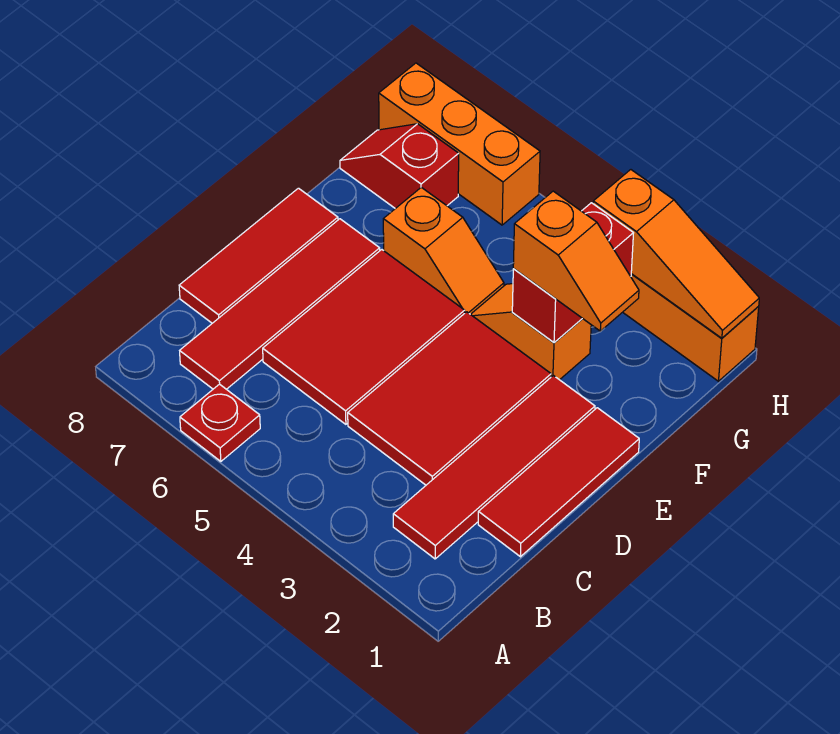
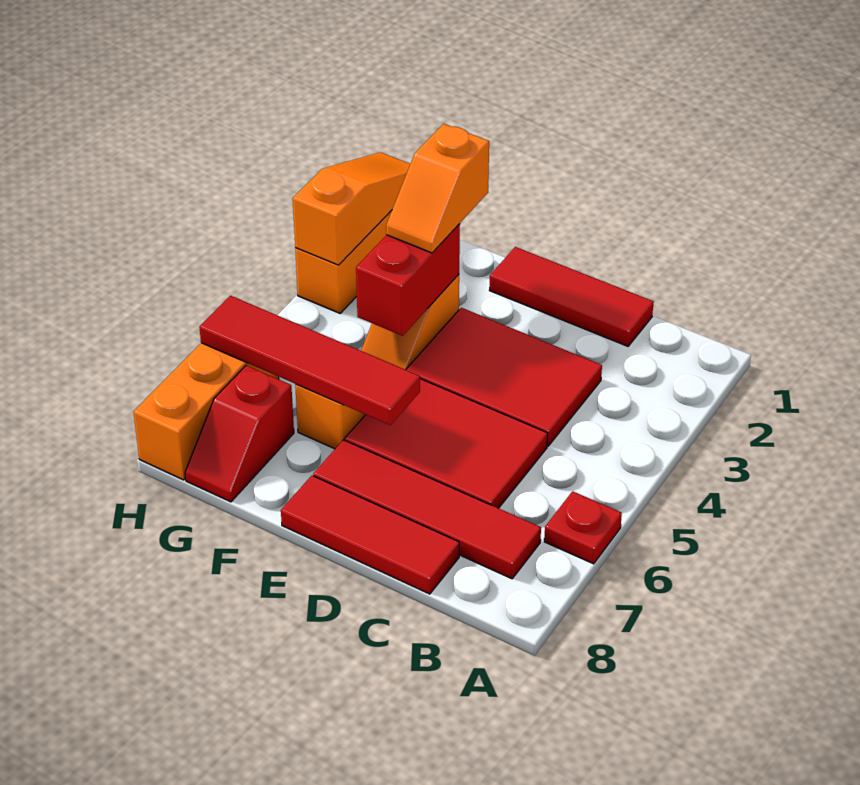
red 1x4 tile [393,375,595,559] -> red 1x4 tile moved to [199,296,420,425]
orange 1x2 slope [513,191,639,331] -> orange 1x2 slope turned to [386,124,489,253]
red 1x2 brick [512,203,633,343] -> red 1x2 brick turned to [356,224,460,336]

